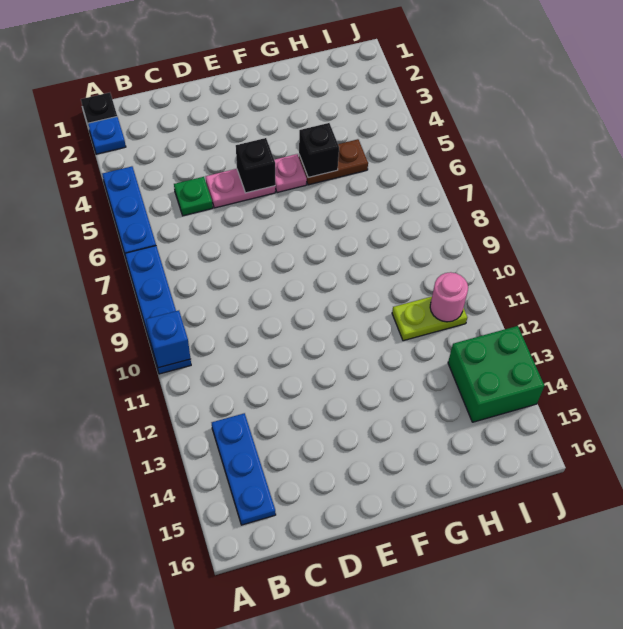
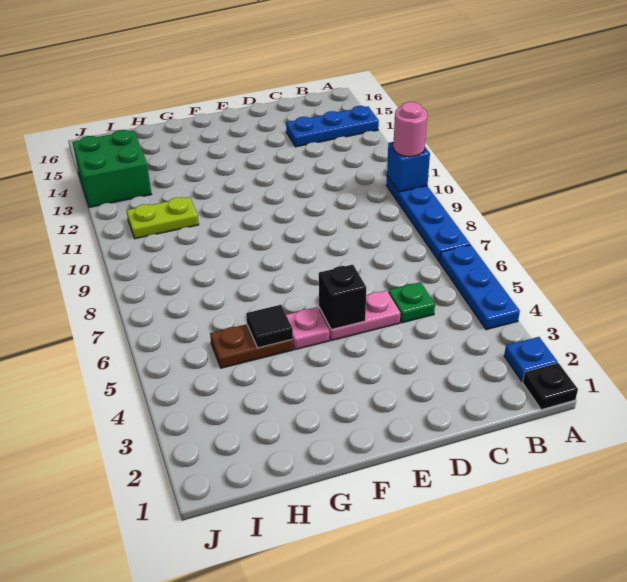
blue 1x3 plate [212,413,276,525] -> blue 1x3 plate turned to [286,106,379,147]
black 1x1 brick [299,123,339,178] -> black 1x1 tile [246,305,293,348]
pink 1x1 round brick [430,272,468,322] -> pink 1x1 round brick moved to [393,102,427,157]

